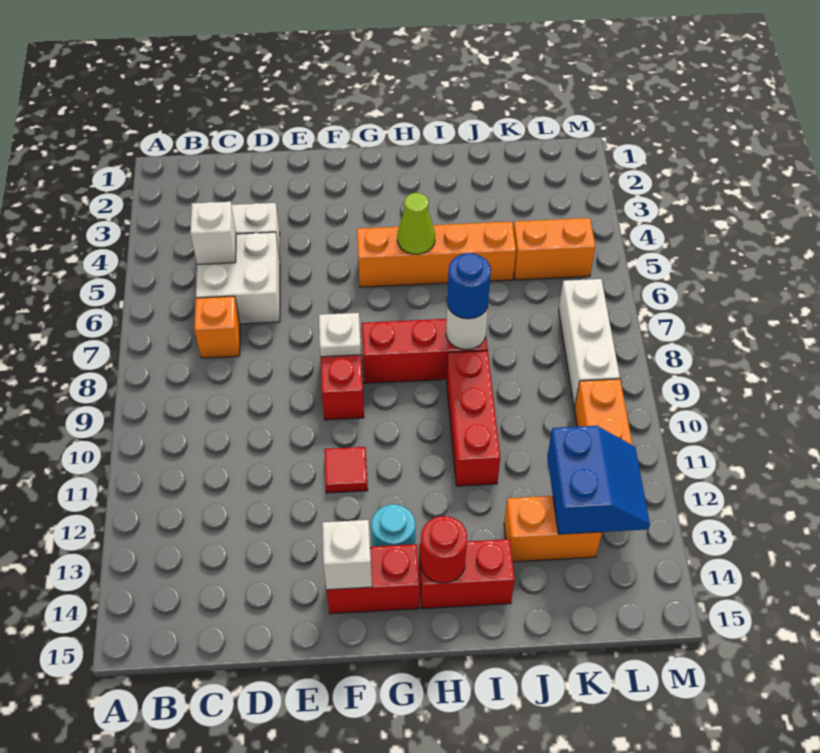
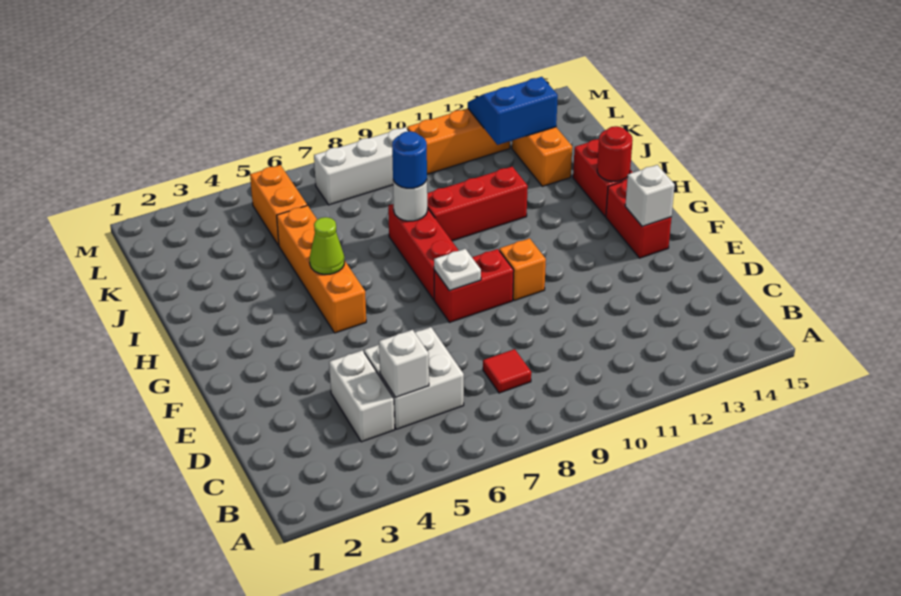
orange 1x1 brick [194,296,240,358] -> orange 1x1 brick moved to [499,238,546,301]
red 1x1 tile [324,447,368,493] -> red 1x1 tile moved to [483,349,531,393]
cyan 1x1 round brick [371,504,415,547] -> none

